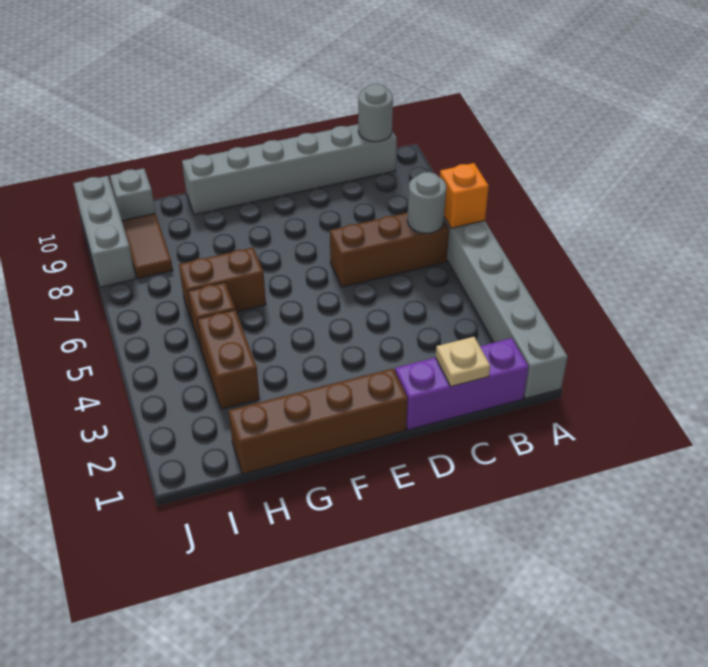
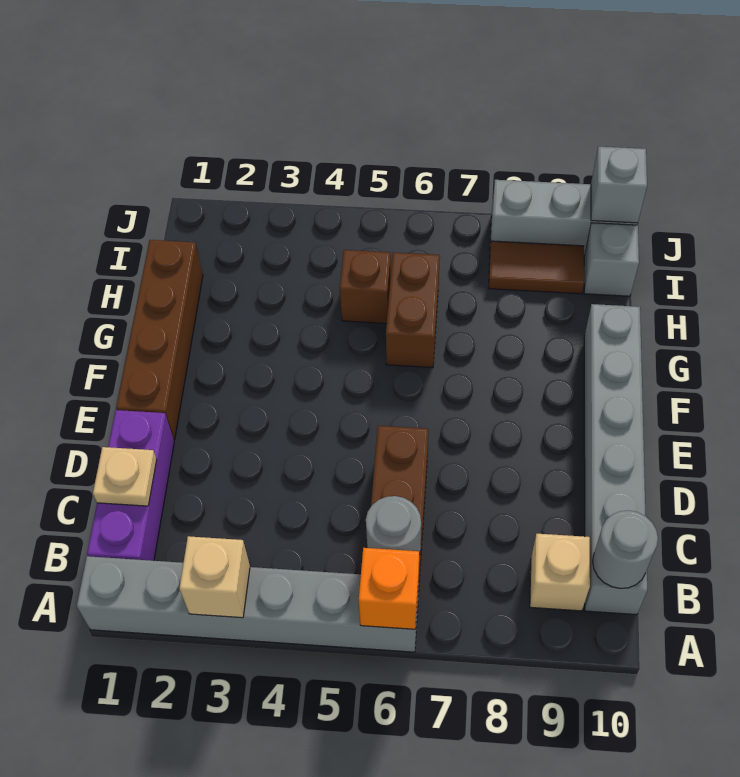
none -> tan 1x1 brick [179,536,250,618]
none -> tan 1x1 brick [530,534,590,611]
brown 1x2 brick [197,310,260,409] -> none
none -> grey 1x1 brick [591,147,647,223]

